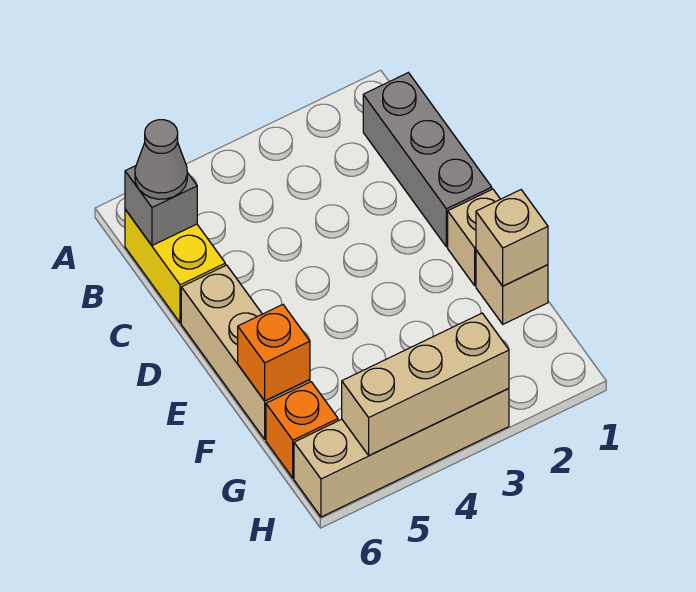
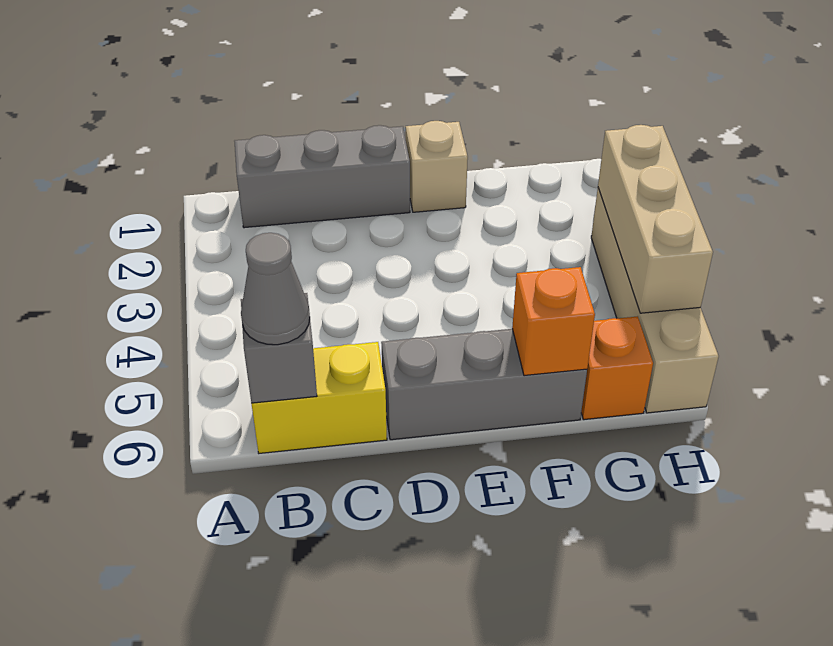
tan 1x3 brick [181,265,310,439] -> grey 1x3 brick [381,329,587,440]
tan 1x1 brick [476,250,548,324] -> none
tan 1x1 brick [476,190,548,286] -> none

